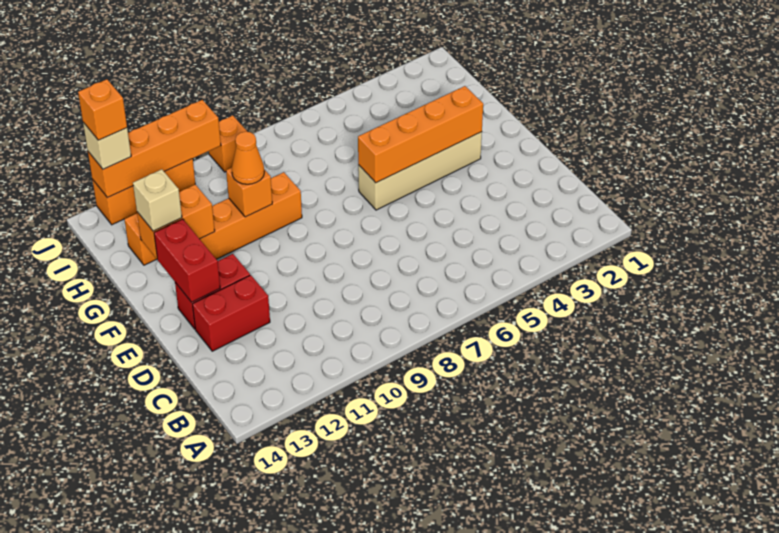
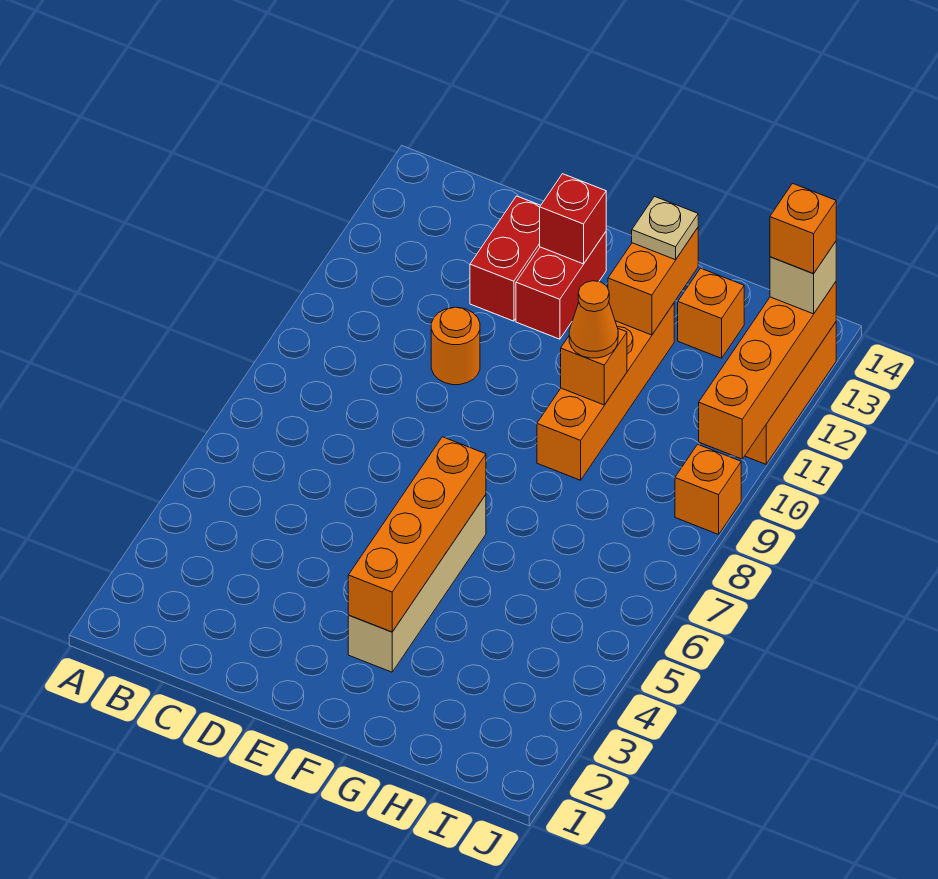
none -> orange 1x1 round brick [431,307,480,385]
red 1x2 brick [154,219,220,302] -> red 1x1 brick [540,174,606,264]
tan 1x1 brick [133,169,182,231] -> tan 1x1 plate [632,196,698,260]

